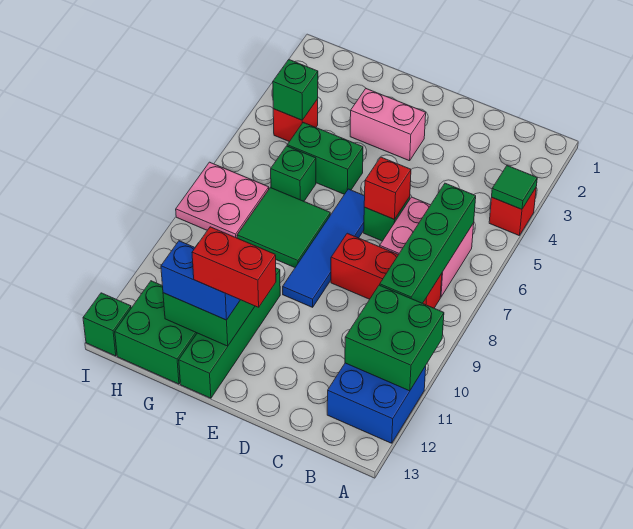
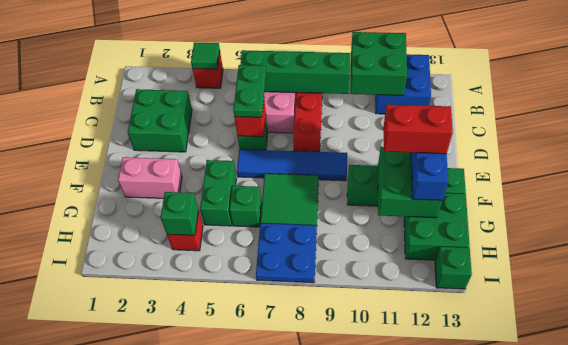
none -> green 2x2 brick [128,89,192,152]
none -> green 1x2 plate [234,65,266,117]
pink 1x2 brick [350,89,426,161] -> pink 1x2 brick turned to [118,157,182,198]
red 1x2 brick [192,227,276,307] -> red 1x2 brick turned to [383,105,453,154]
pink 2x2 plate [176,162,269,238] -> blue 2x2 plate [256,223,317,283]

